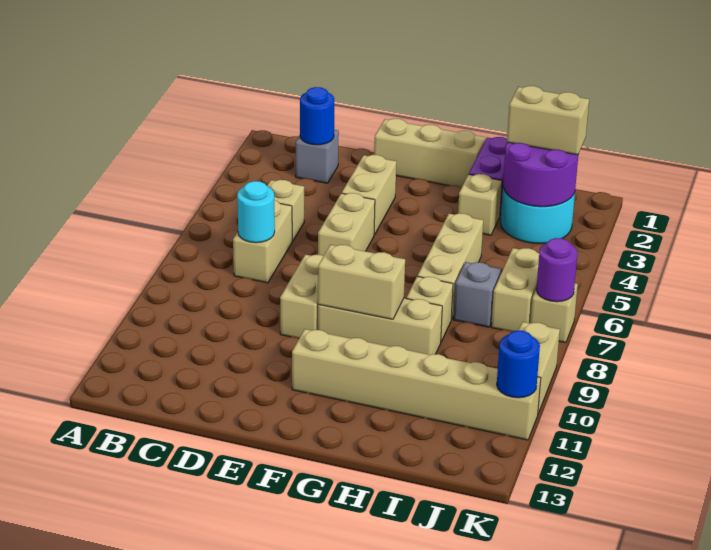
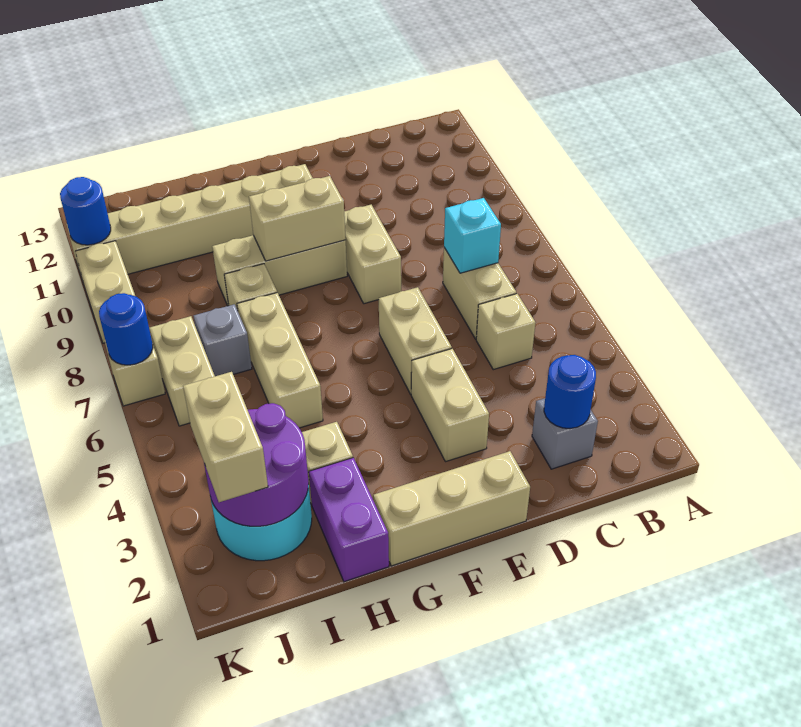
cyan 1x1 round brick [237,181,275,243] -> cyan 1x1 brick [444,198,501,273]
tan 1x2 brick [507,86,589,155] -> tan 1x2 brick turned to [183,372,268,502]
purple 1x1 round brick [536,238,578,302] -> blue 1x1 round brick [99,293,153,365]

